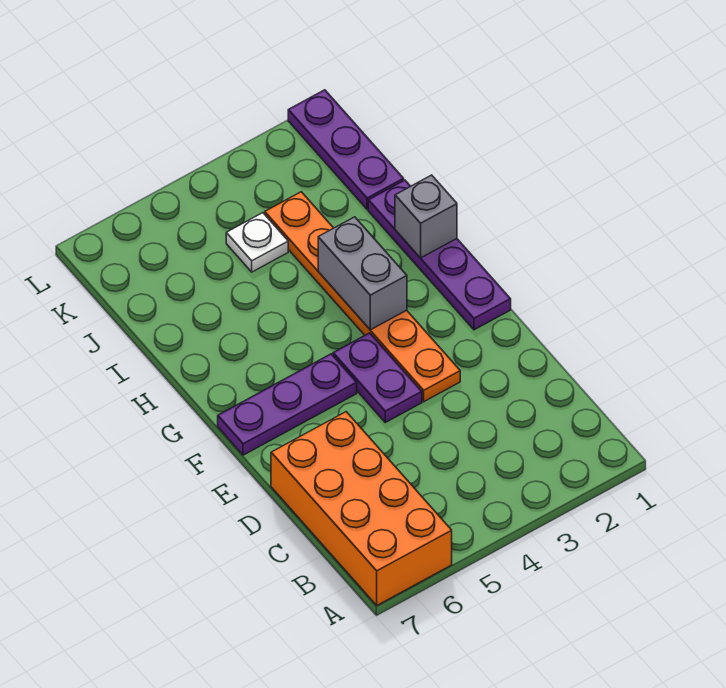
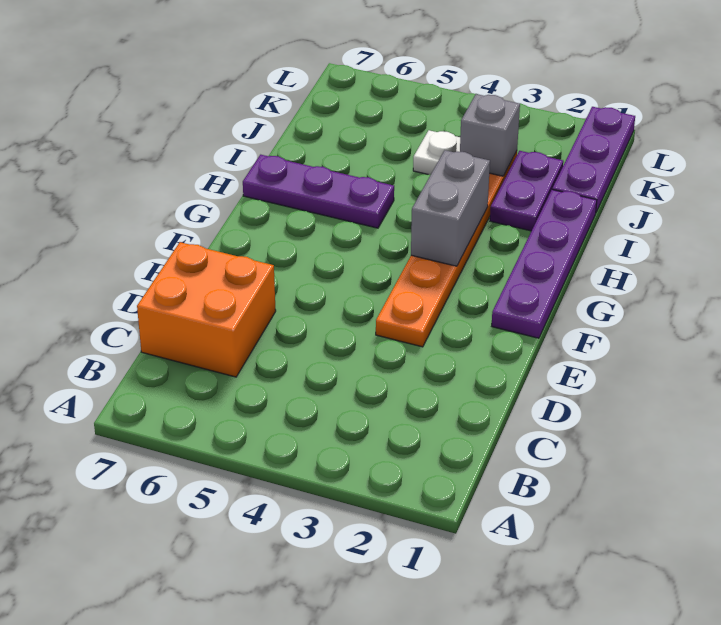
orange 2x4 brick [271,412,452,605] -> orange 2x2 brick [137,242,276,377]
purple 1x2 plate [333,333,422,422] -> purple 1x2 plate moved to [490,151,563,231]
purple 1x3 plate [218,354,357,455] -> purple 1x3 plate moved to [243,155,394,228]
grey 1x1 brick [395,175,457,258] -> grey 1x1 brick moved to [460,94,520,176]

